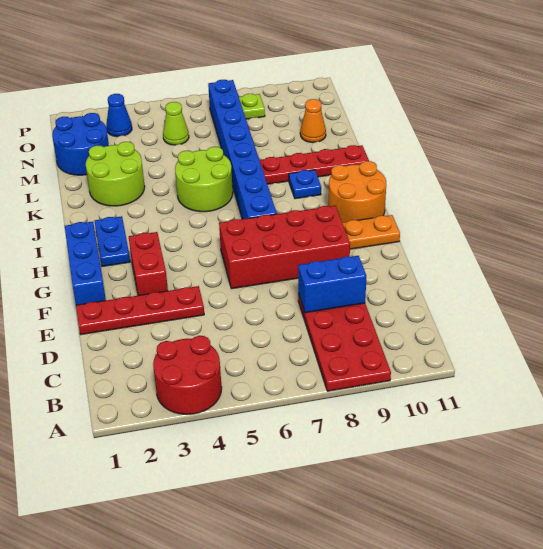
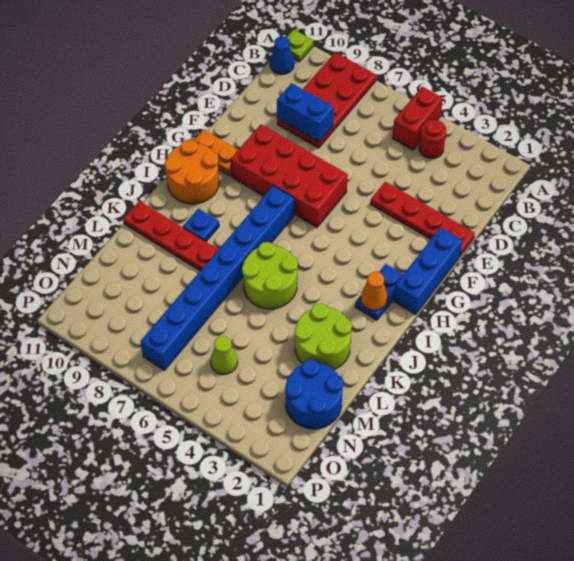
red 2x2 round brick [153,336,222,414] -> red 1x1 round brick [419,120,446,159]
red 1x2 brick [129,232,168,295] -> red 1x2 brick moved to [392,87,443,150]
orange 1x1 cone [300,99,326,143] -> orange 1x1 cone moved to [361,272,387,310]
blue 1x1 cone [106,94,132,137] -> blue 1x1 cone moved to [270,36,294,74]
lime 1x1 plate [239,94,265,119] -> lime 1x1 plate moved to [287,30,313,62]

